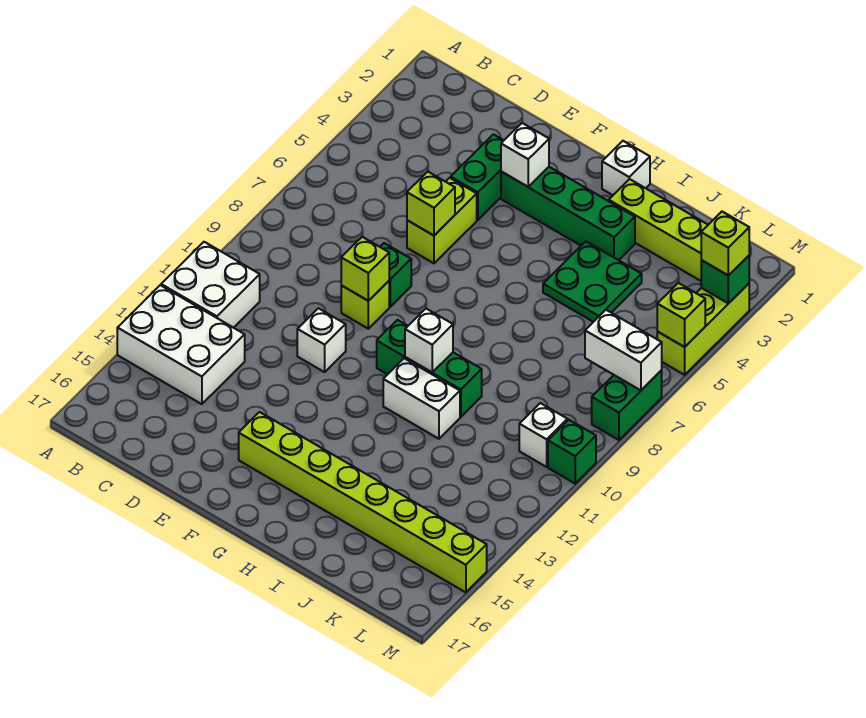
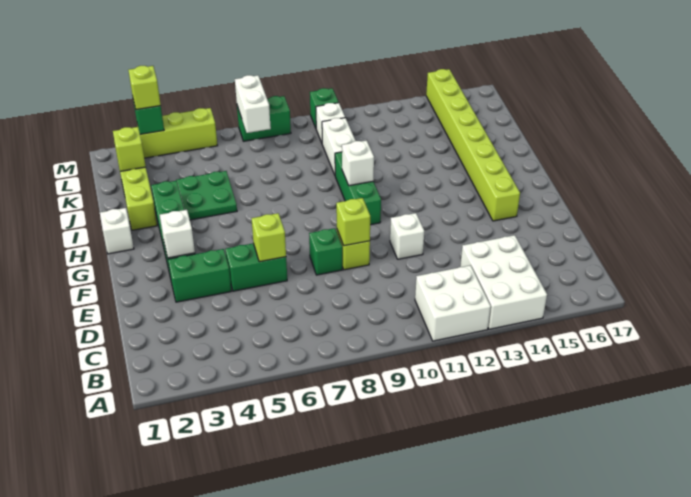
lime 1x2 brick [407,178,477,263] -> green 1x2 brick [225,243,287,291]
white 1x2 brick [383,358,460,439] -> white 1x2 brick moved to [322,118,356,175]
lime 1x1 brick [657,283,705,347] -> lime 1x1 brick moved to [113,127,146,171]

